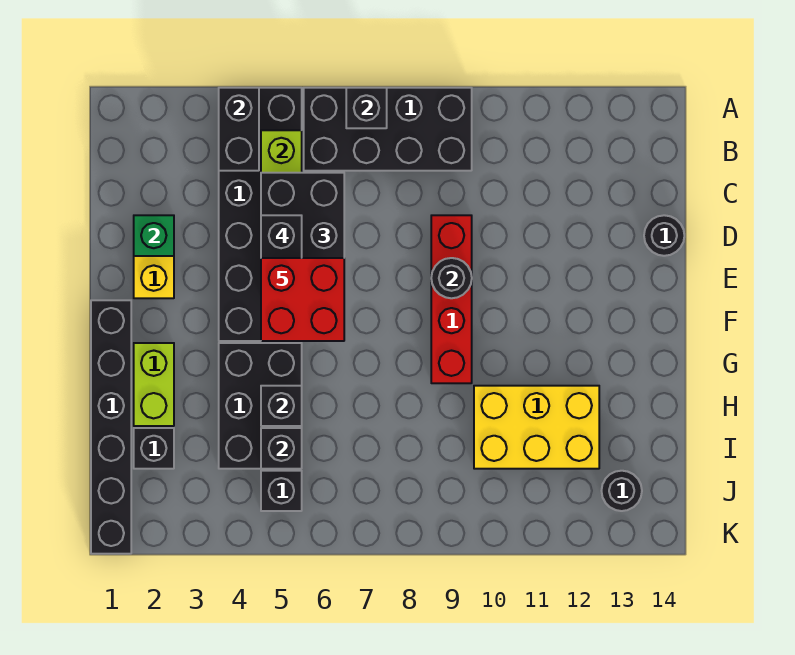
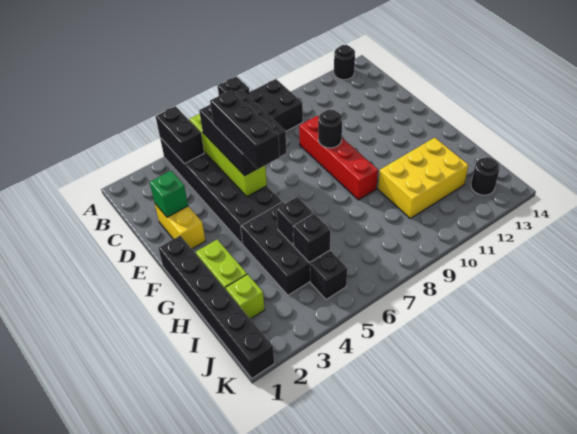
black 1x1 round brick [644,215,684,256] -> black 1x1 round brick moved to [334,45,355,80]
red 2x2 brick [261,258,344,341] -> none
black 1x1 brick [134,428,174,469] -> lime 1x1 brick [226,274,265,319]

